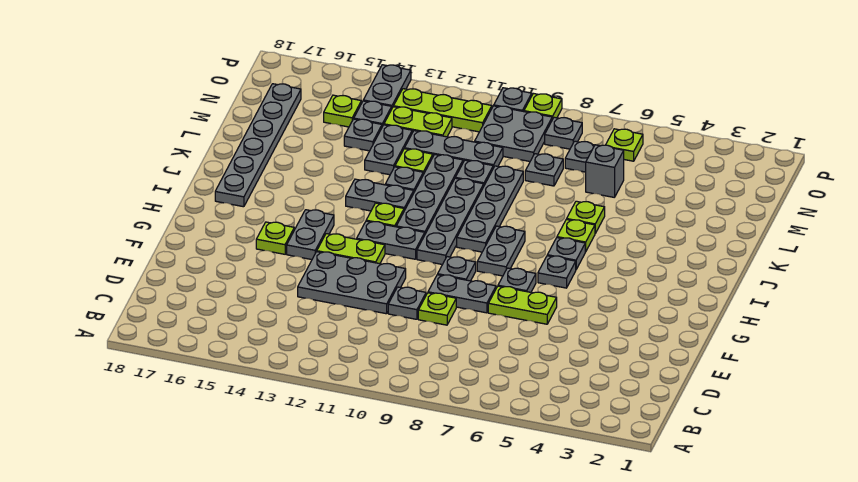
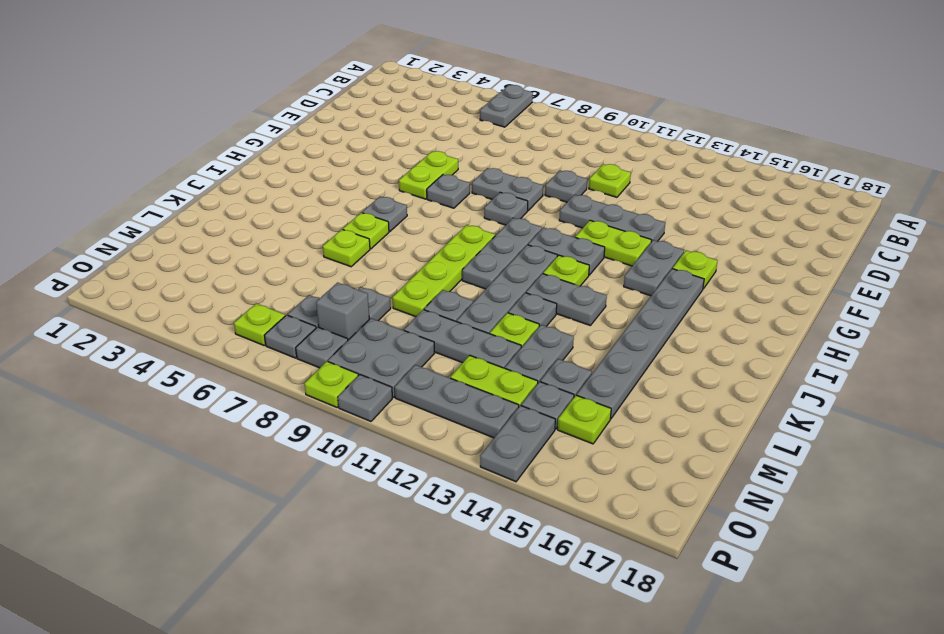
lime 1x1 plate [418,293,456,325] -> lime 1x1 plate moved to [589,164,631,197]
grey 2x3 plate [298,252,406,314] -> grey 1x3 plate [559,195,665,242]
lime 1x2 plate [488,286,557,324] -> lime 1x2 plate turned to [399,151,458,199]
grey 1x1 plate [538,256,576,288] -> grey 1x1 plate moved to [264,315,316,358]
grey 1x2 plate [477,226,525,276] -> grey 1x2 plate moved to [480,85,533,127]
grey 1x4 plate [417,178,484,264] -> grey 1x3 plate [462,218,542,289]
grey 1x4 plate [457,166,523,252] -> lime 1x4 plate [393,225,495,317]
grey 1x6 plate [215,84,301,207] -> grey 1x6 plate moved to [577,269,704,419]
grey 1x1 brick [586,145,624,197] -> grey 1x1 brick moved to [316,283,369,340]
lime 1x3 plate [394,89,492,132] -> grey 1x3 plate [395,365,519,438]

